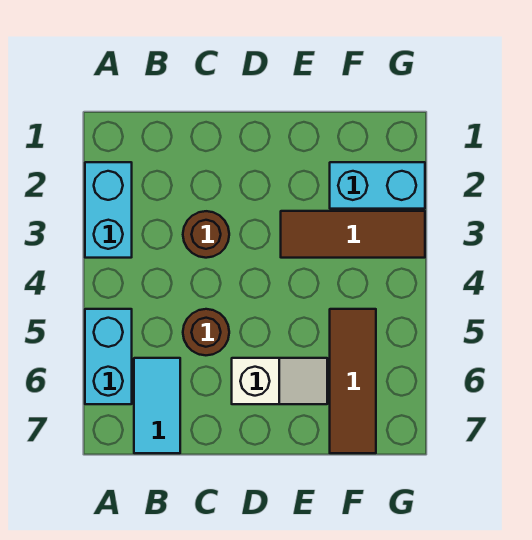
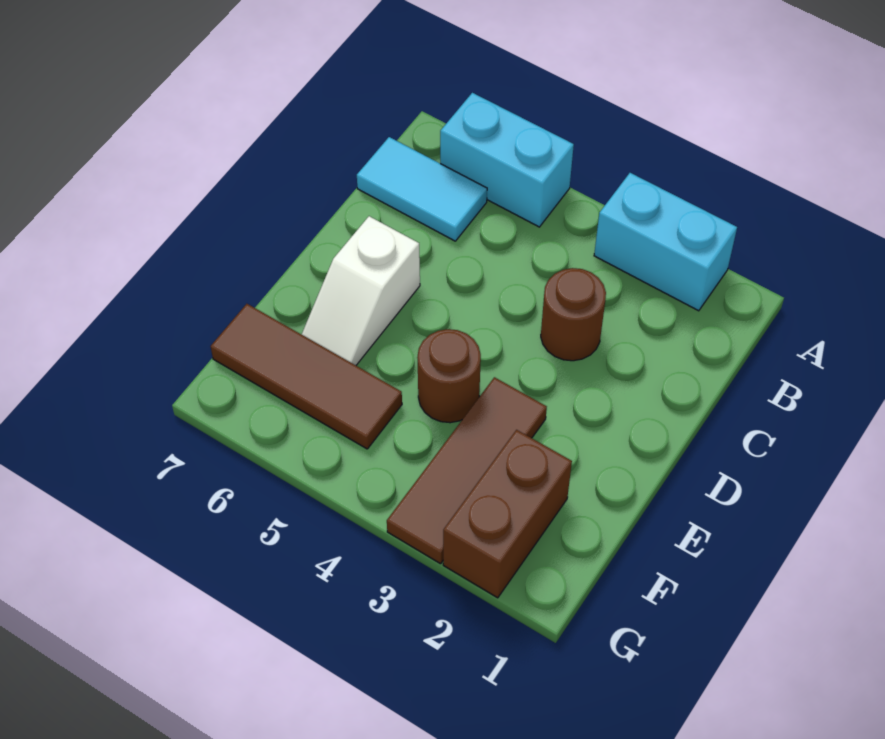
brown 1x1 round brick [183,309,229,355] -> brown 1x1 round brick moved to [417,329,481,423]
cyan 1x2 brick [330,162,425,209] -> brown 1x2 brick [443,430,572,598]

